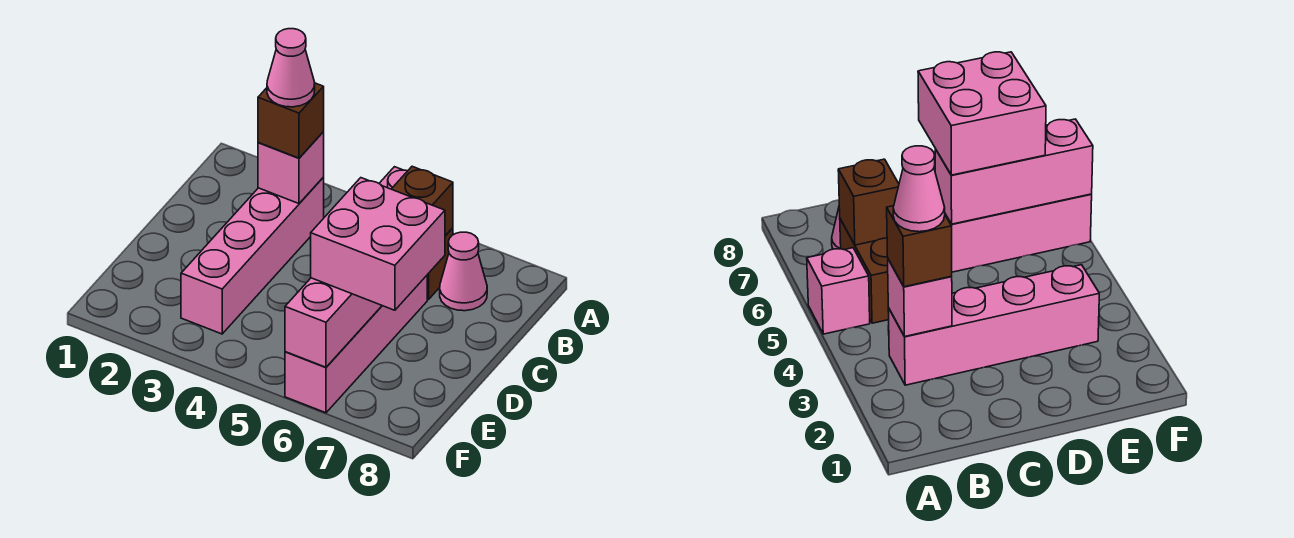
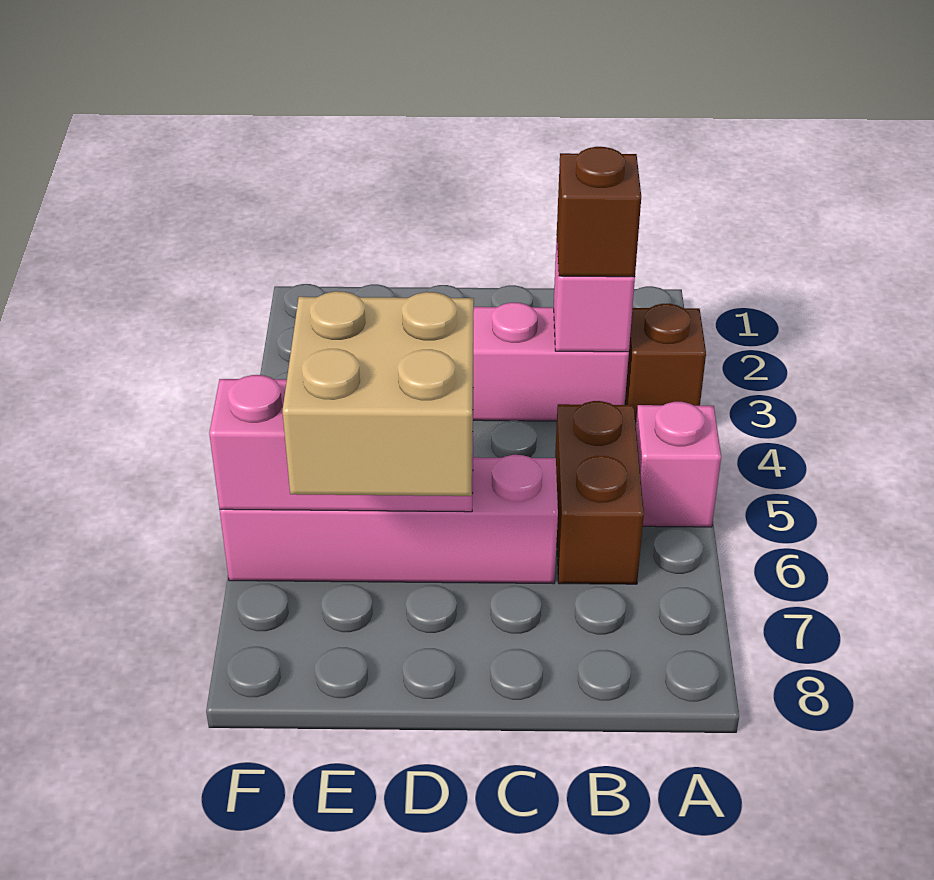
pink 1x1 cone [267,29,315,107] -> none
brown 1x1 brick [392,166,453,236] -> brown 1x1 brick moved to [625,304,706,422]
pink 1x1 cone [440,232,487,311] -> none
pink 2x2 brick [311,178,445,310] -> tan 2x2 brick [282,291,474,496]

